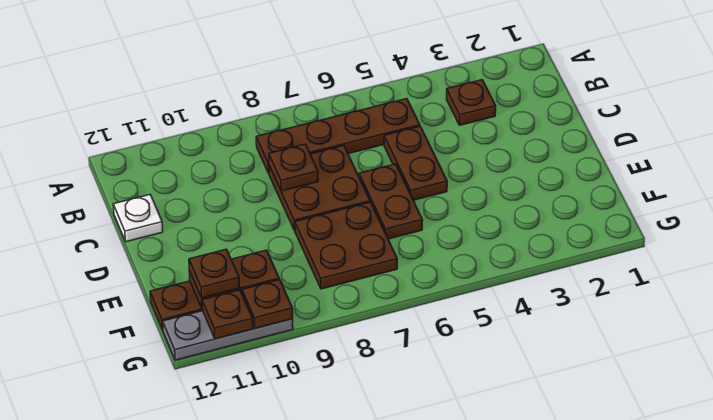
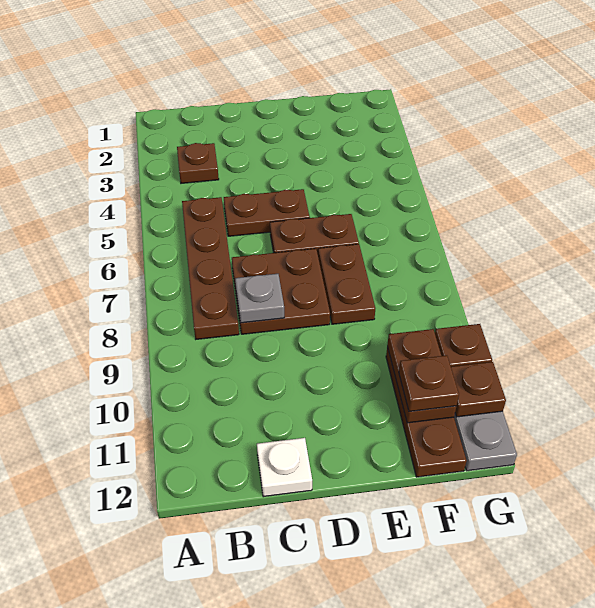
brown 1x1 plate [269,144,318,191] -> grey 1x1 plate [235,274,284,323]
brown 2x2 plate [295,202,397,289] -> brown 1x2 plate [318,244,375,324]

